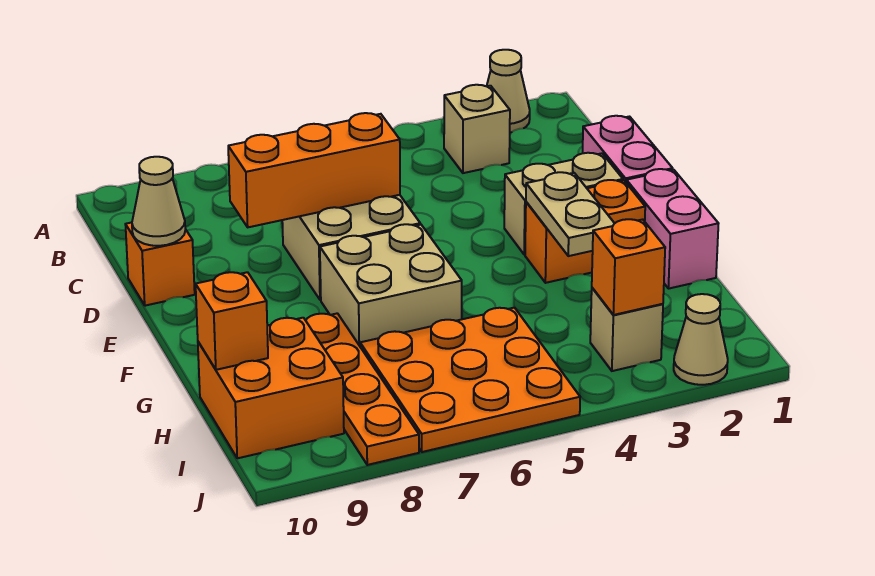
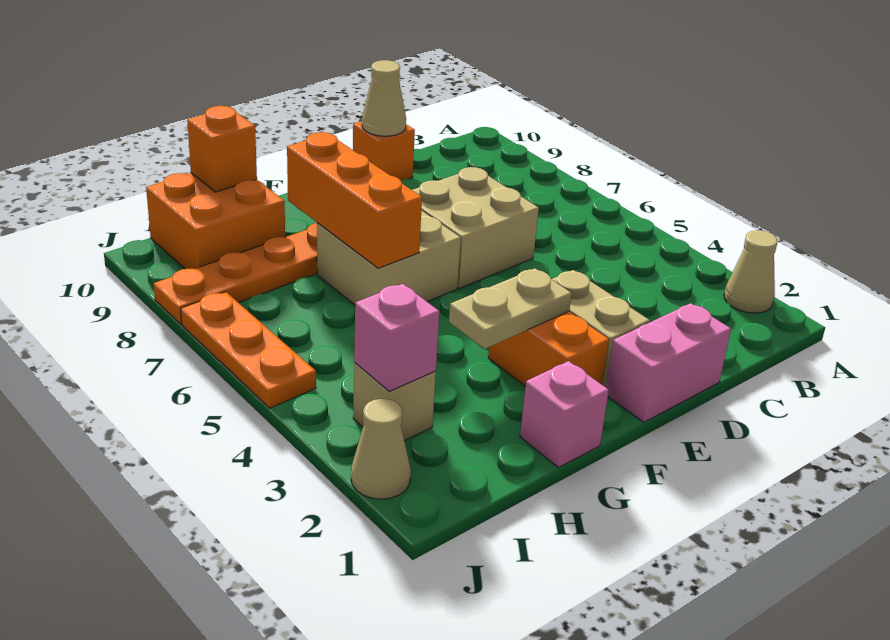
tan 1x1 brick [444,85,510,173] -> none
orange 1x3 brick [228,113,400,227] -> orange 1x3 brick moved to [287,132,422,268]
pink 1x2 brick [626,169,719,289] -> pink 1x1 brick [520,361,609,467]
orange 3x3 plate [360,308,580,452] -> orange 1x3 plate [181,292,316,408]
orange 1x1 brick [592,219,665,315] -> pink 1x1 brick [354,284,439,391]

